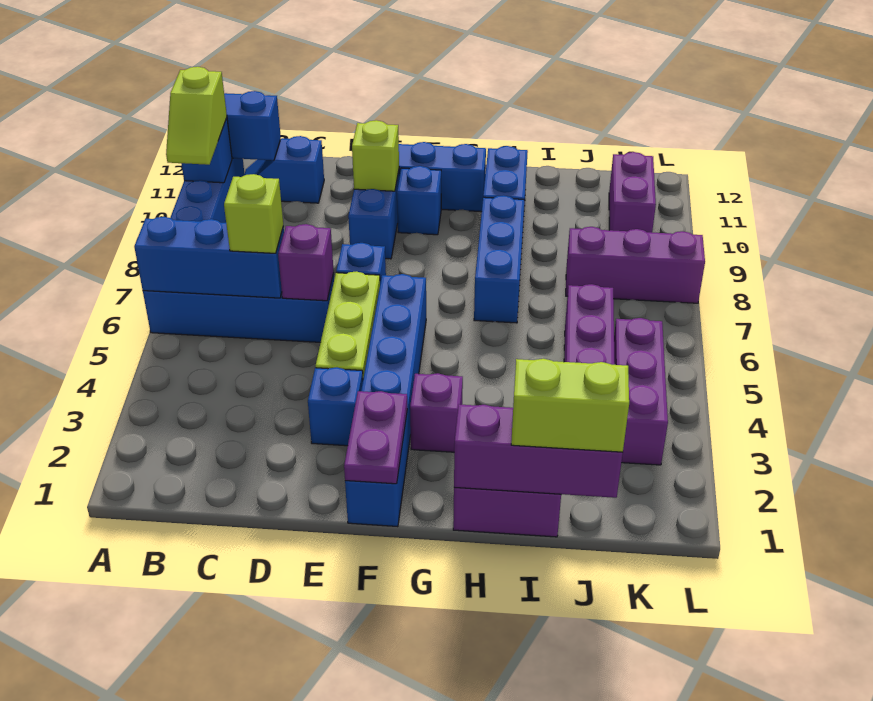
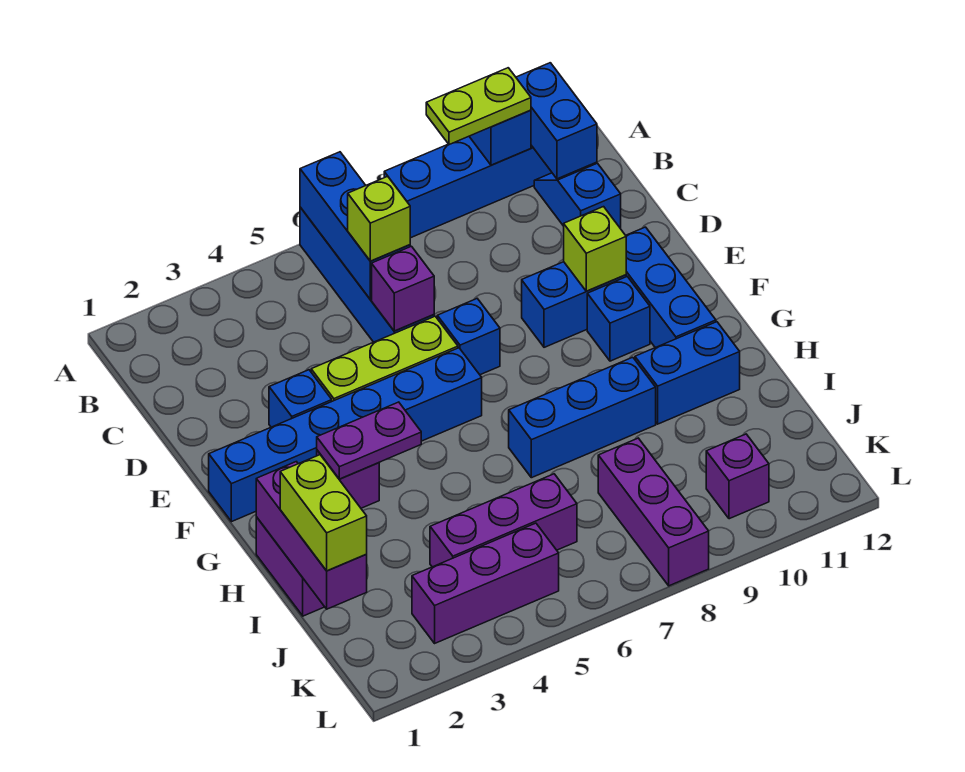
lime 1x2 slope [166,67,227,165] -> lime 1x2 plate [426,68,531,145]
purple 1x2 plate [344,391,407,484] -> purple 1x2 plate moved to [317,402,421,479]
purple 1x2 brick [609,152,656,232] -> purple 1x1 brick [706,434,769,519]

